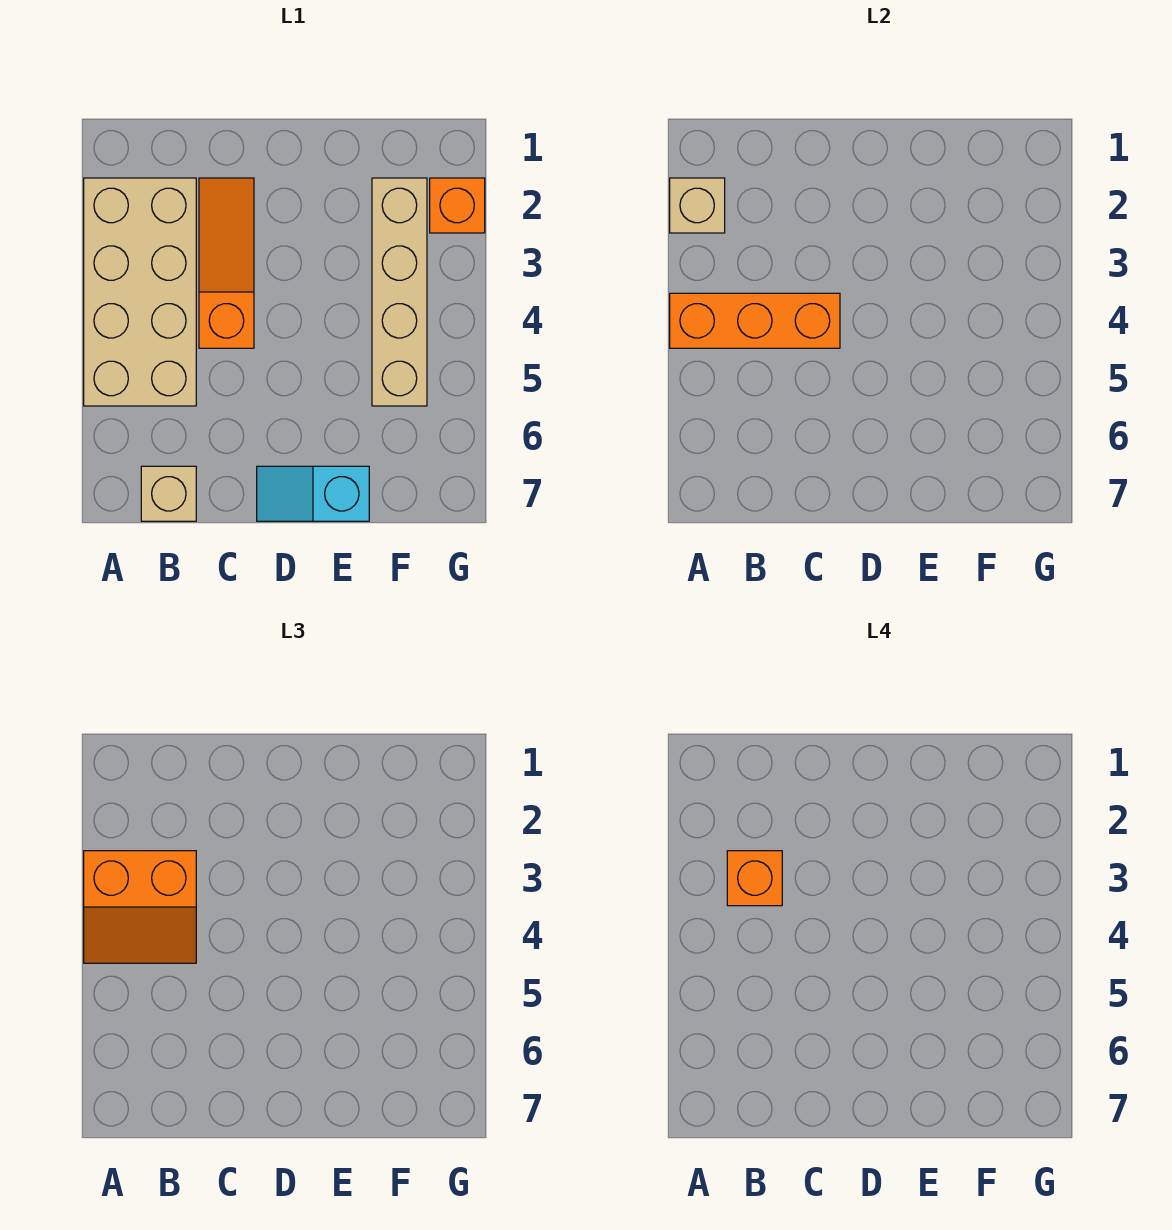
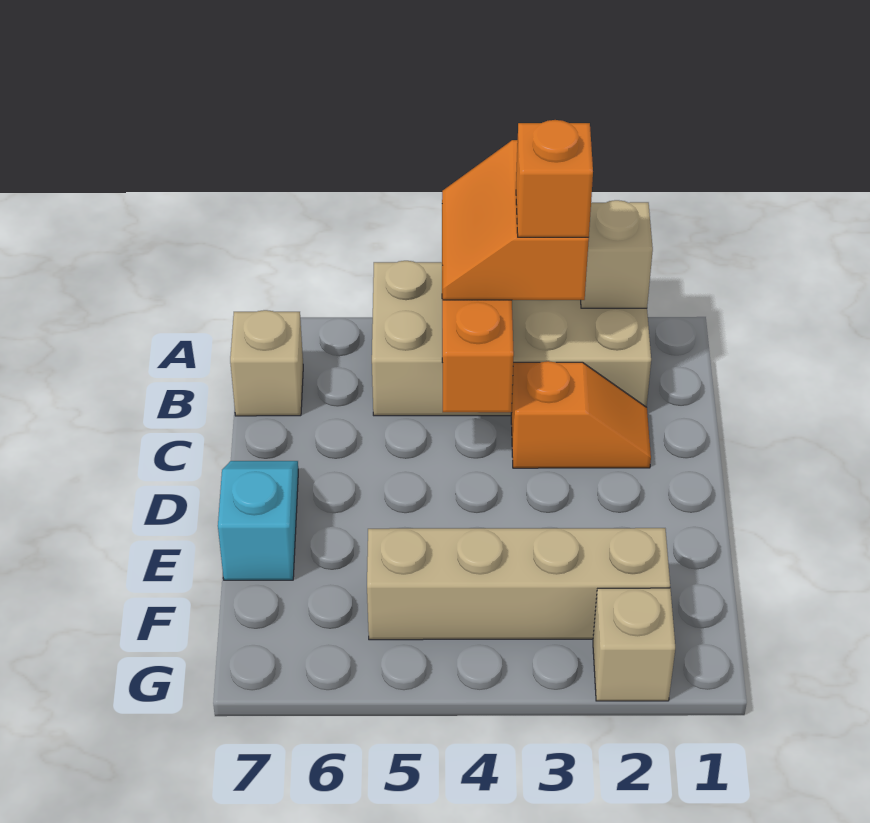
orange 1x3 slope [199,178,254,348] -> orange 1x2 slope [511,361,651,468]
orange 1x1 brick [430,178,485,233] -> tan 1x1 brick [593,588,675,701]

